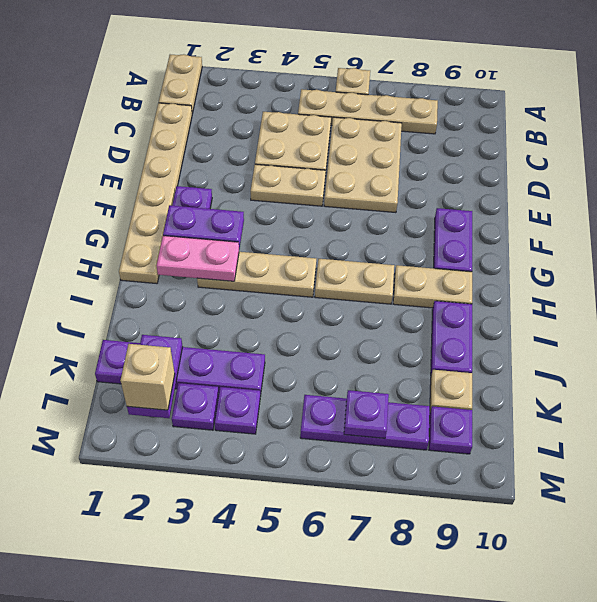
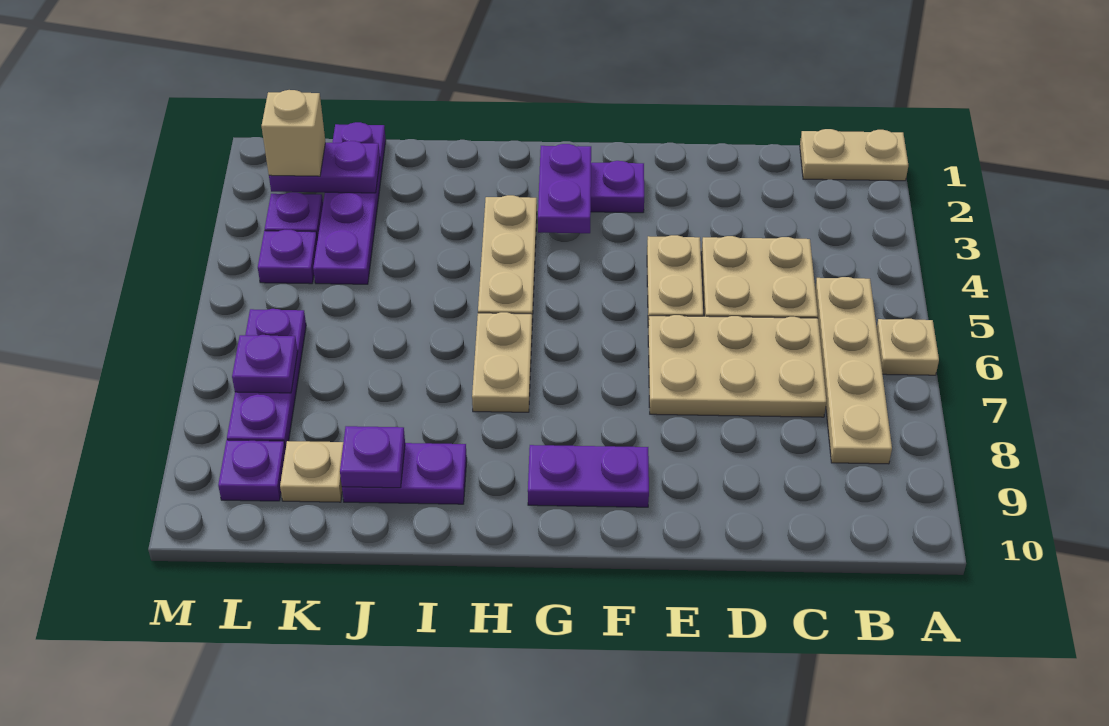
tan 1x6 plate [119,103,192,284] -> none
pink 1x2 plate [157,236,239,281] -> none
tan 1x2 plate [393,265,472,308] -> none
none -> purple 1x1 plate [340,426,405,488]

